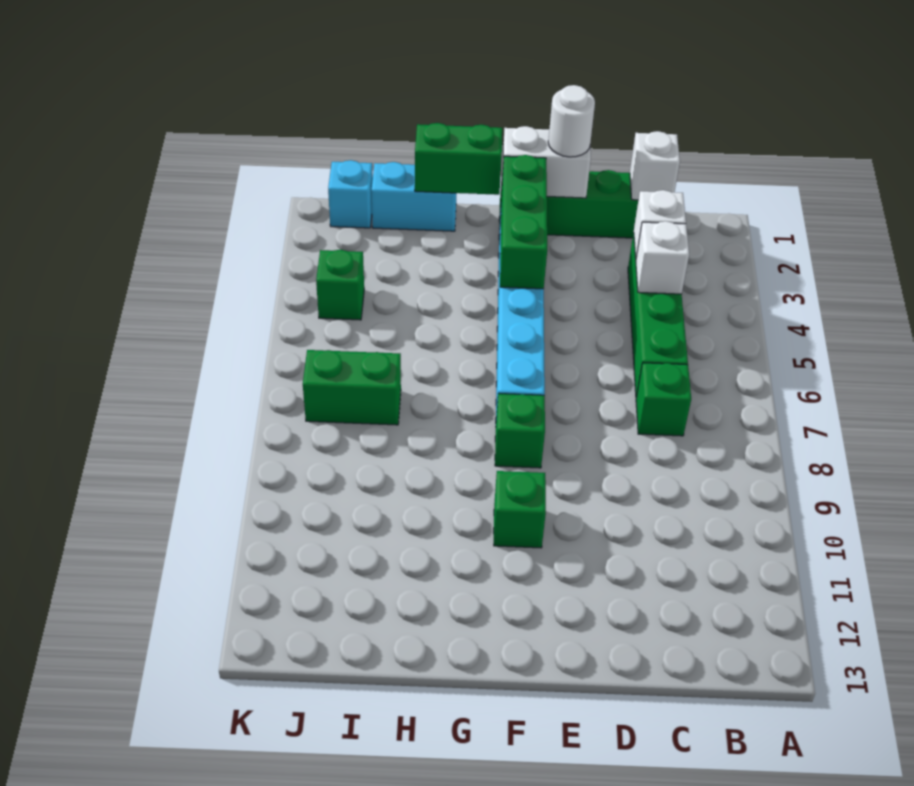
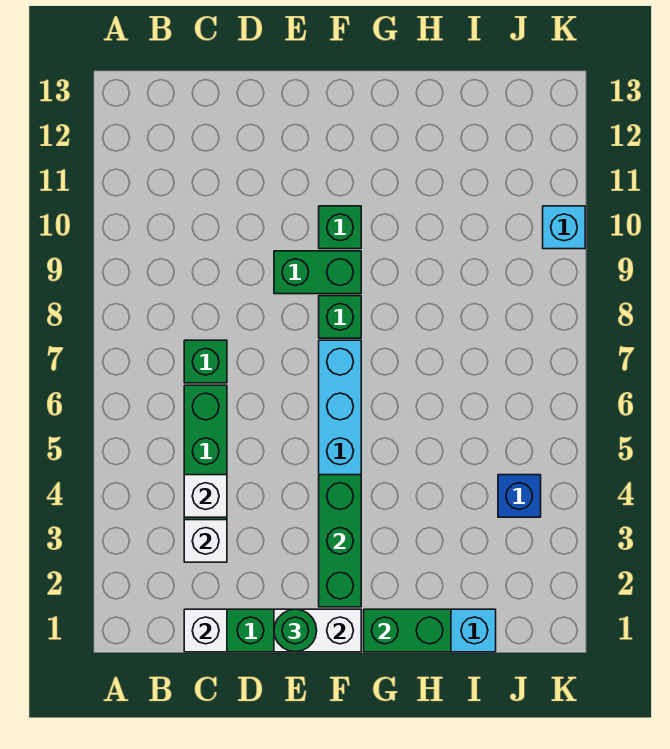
white 1x1 round brick [548,85,595,157] -> green 1x1 round brick [274,609,317,652]
green 1x2 brick [303,350,401,425] -> green 1x2 brick moved to [274,251,361,294]
cyan 1x1 brick [328,160,373,228] -> cyan 1x1 brick moved to [543,206,585,249]
green 1x1 brick [316,250,364,320] -> blue 1x1 brick [498,475,541,517]

